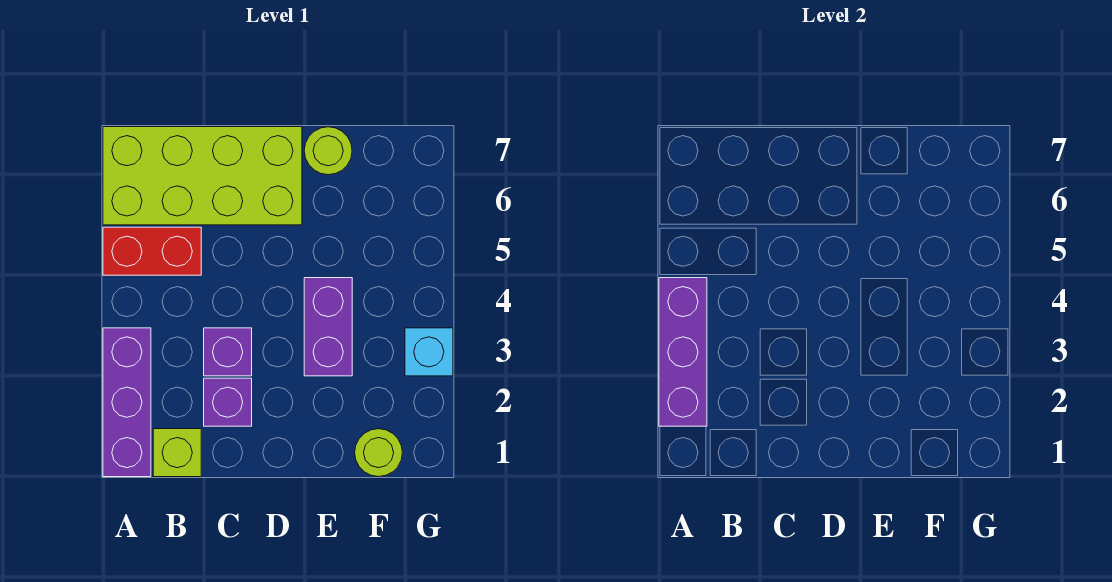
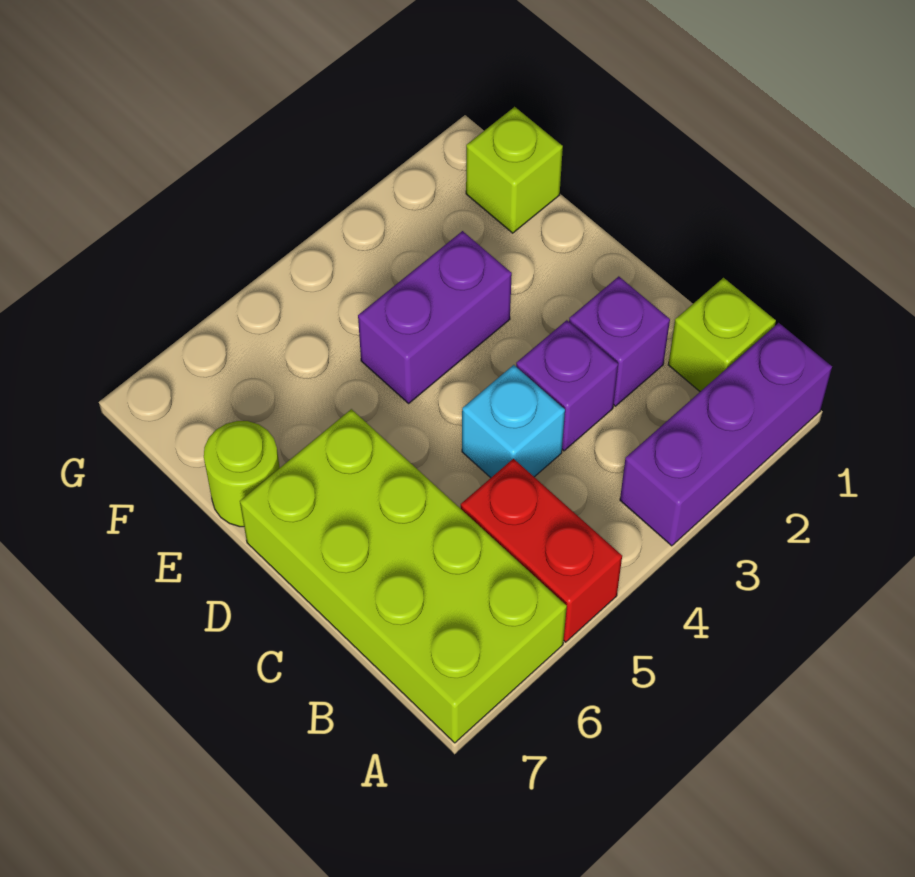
purple 1x3 brick [659,278,707,426] -> none
lime 1x1 round brick [355,429,402,477] -> lime 1x1 brick [466,107,563,233]
cyan 1x1 brick [405,328,453,376] -> cyan 1x1 brick moved to [462,365,565,478]

